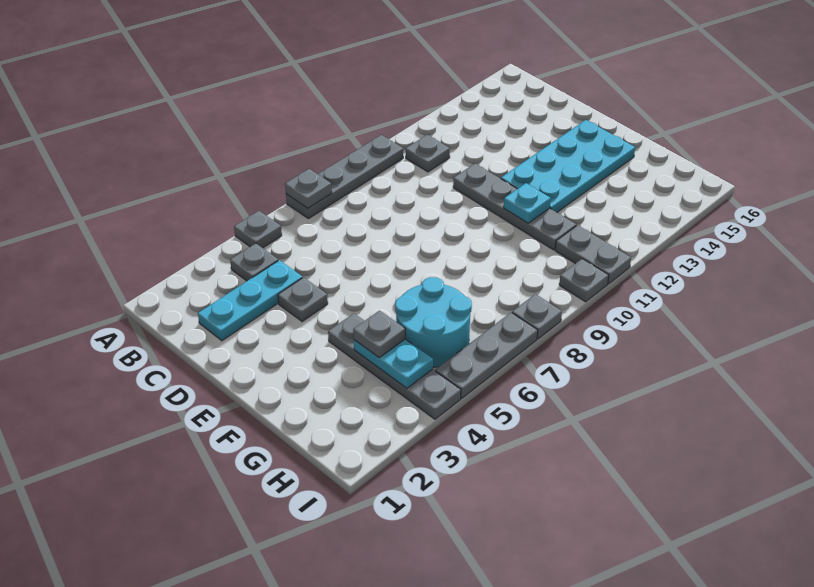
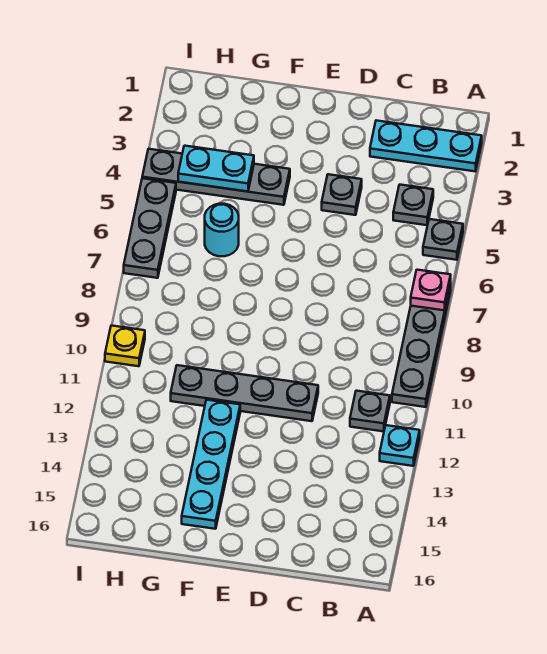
grey 1x1 plate [285,169,332,208] -> pink 1x1 plate [411,270,451,310]
cyan 1x3 plate [198,260,302,341] -> cyan 1x3 plate turned to [370,121,482,171]
cyan 2x4 plate [501,120,635,212] -> cyan 1x4 plate [182,400,240,529]
cyan 1x1 plate [504,183,551,223] -> cyan 1x1 plate moved to [380,425,420,466]
grey 1x1 plate [353,311,405,358] -> none
cyan 2x2 round brick [395,277,472,367] -> cyan 1x1 round brick [205,204,239,256]
grey 1x2 plate [555,225,631,284] -> none
grey 1x1 plate [512,294,562,339] -> none
grey 1x1 plate [559,259,609,302] -> yellow 1x1 plate [105,326,145,366]

